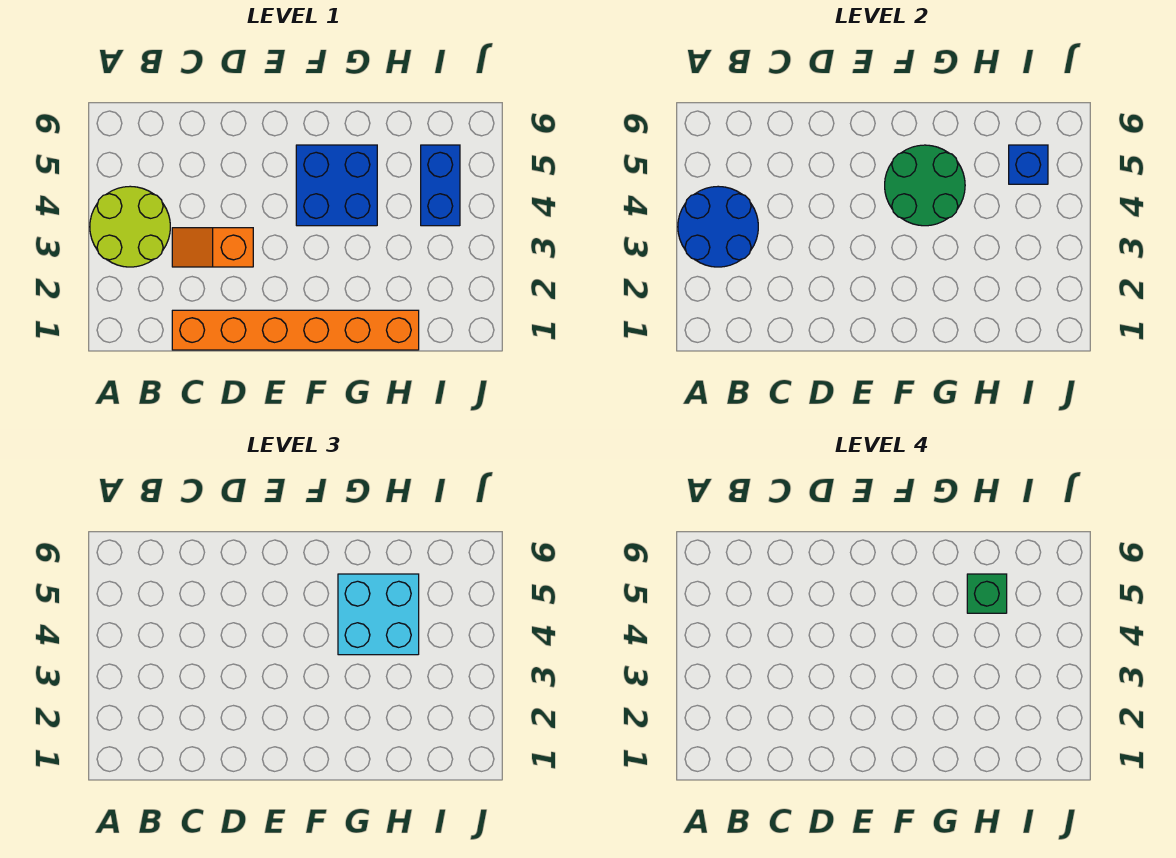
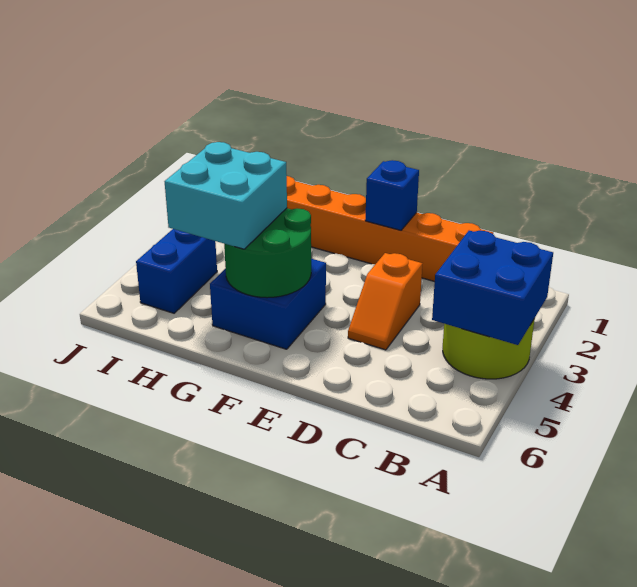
blue 2x2 round brick [678,186,758,267] -> blue 2x2 brick [432,231,553,345]
orange 1x2 slope [172,228,253,267] -> orange 1x2 slope turned to [348,253,422,350]
green 1x1 brick [967,574,1007,613] -> none
blue 1x1 brick [1009,145,1048,184] -> blue 1x1 brick moved to [365,160,419,230]

